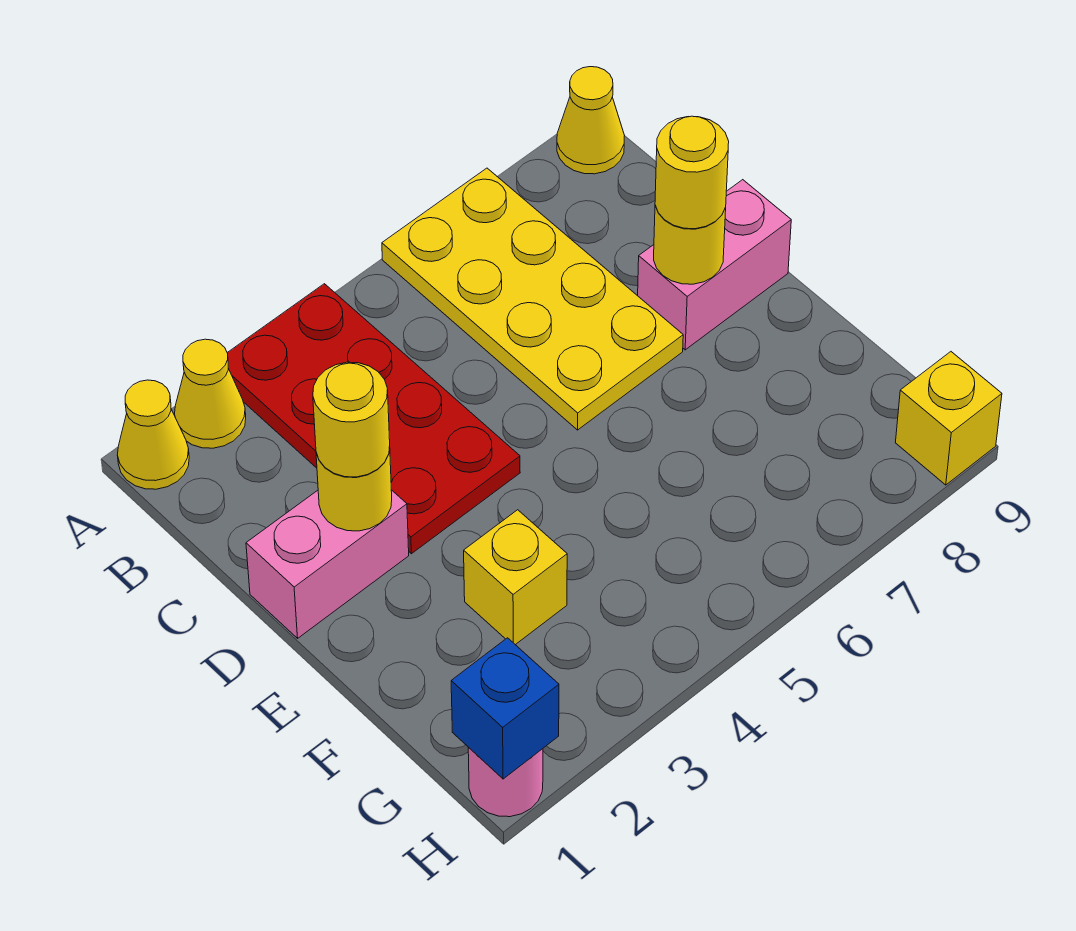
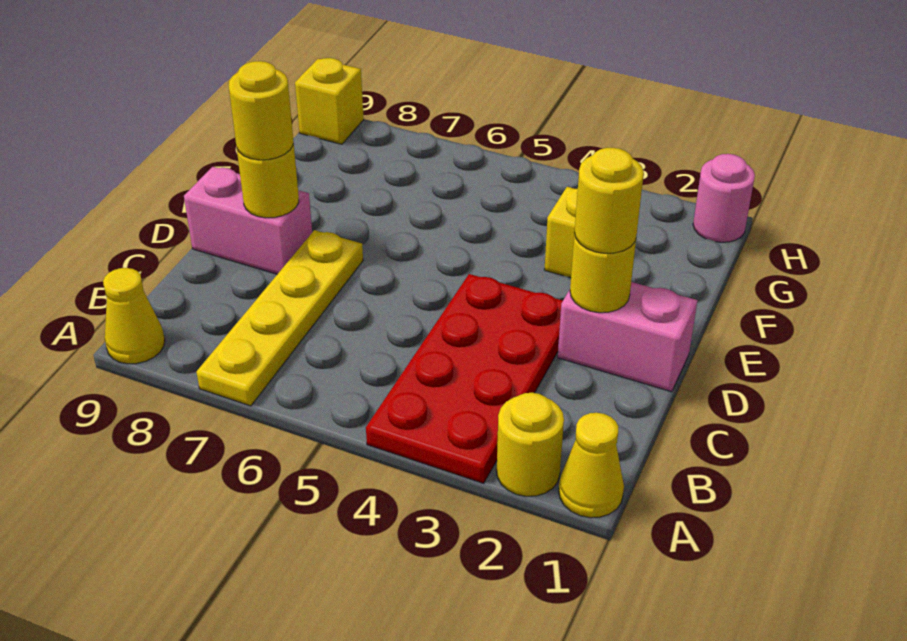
yellow 1x1 cone [175,339,246,448] -> yellow 1x1 round brick [497,393,564,496]
yellow 2x4 plate [382,168,683,430] -> yellow 1x4 plate [196,230,363,406]
blue 1x1 brick [451,638,559,779] -> none

